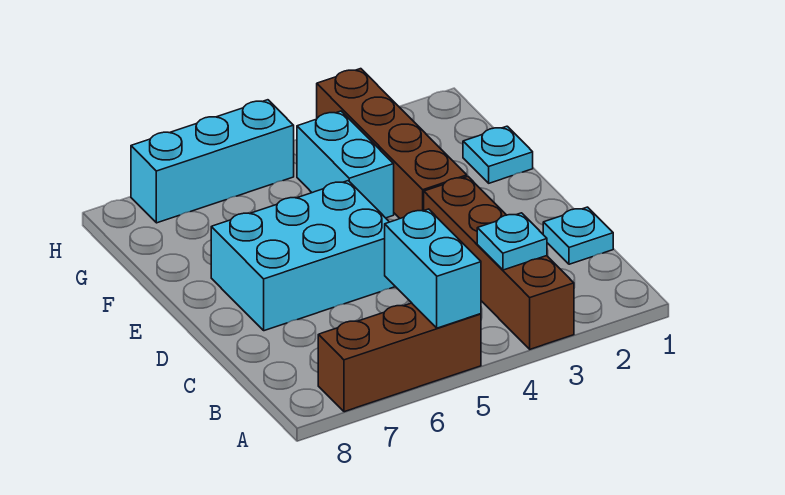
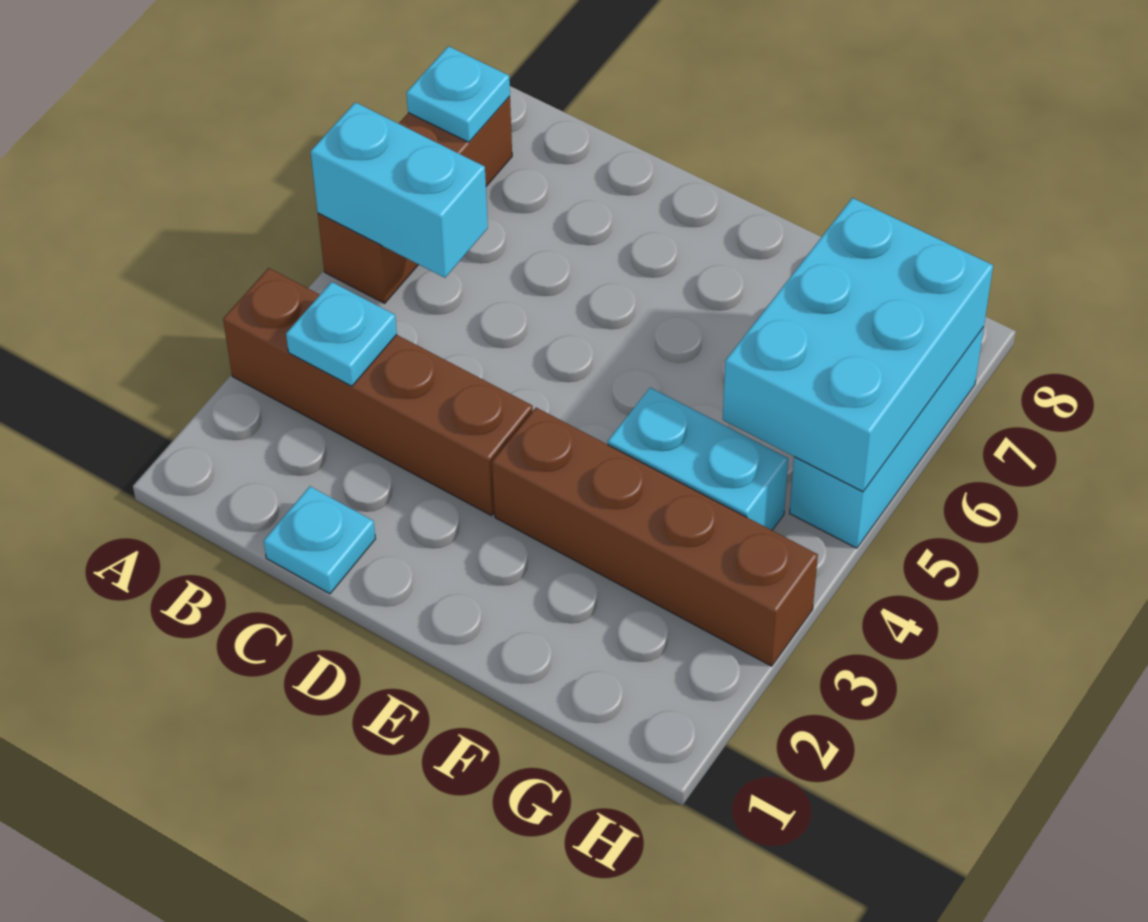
cyan 2x3 brick [211,181,395,331] -> cyan 2x3 brick moved to [723,198,993,492]
cyan 1x1 plate [463,126,533,183] -> cyan 1x1 plate moved to [406,46,510,142]

